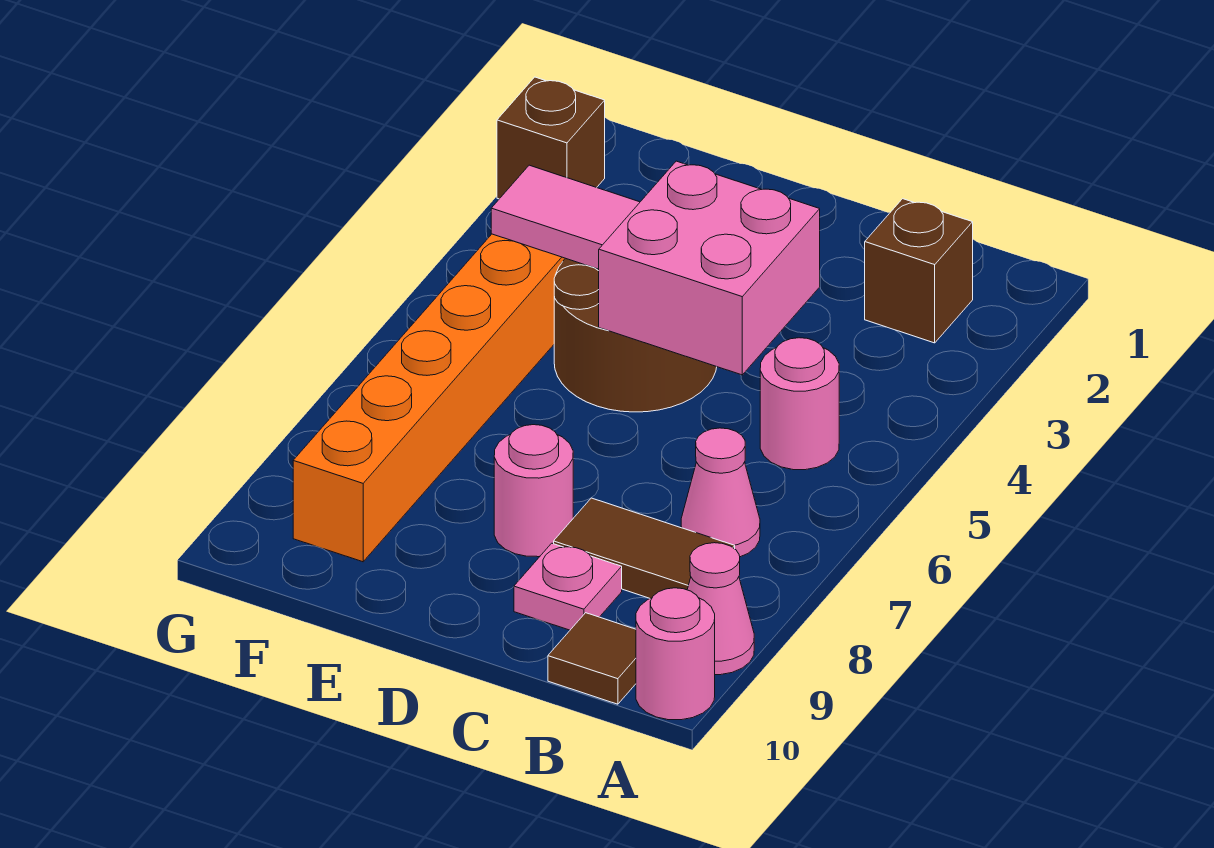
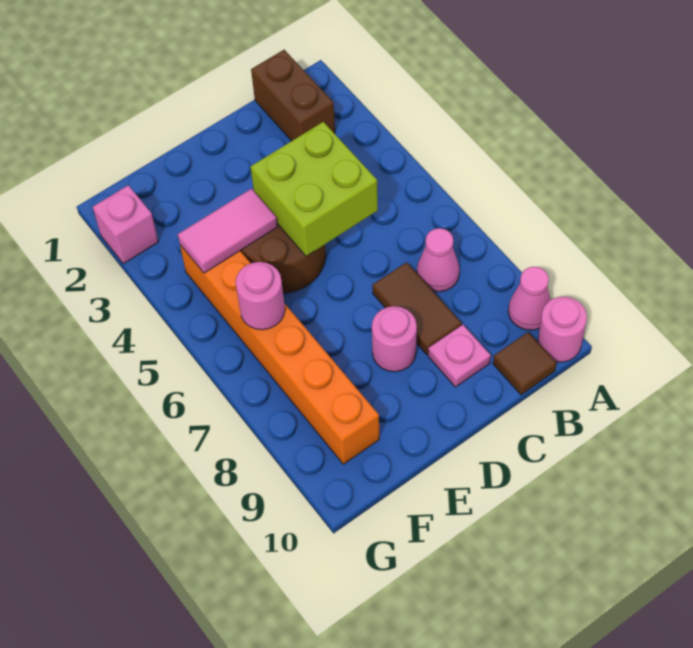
brown 1x1 brick [865,199,973,343] -> brown 1x2 brick [251,50,335,141]
pink 1x1 round brick [760,338,839,470] -> pink 1x1 round brick moved to [236,262,285,330]
brown 1x2 tile [554,498,735,598] -> brown 1x2 tile turned to [372,262,462,354]
pink 2x2 brick [599,161,820,375] -> lime 2x2 brick [250,122,378,256]
brown 1x1 brick [497,77,605,199] -> pink 1x1 brick [93,185,158,264]

